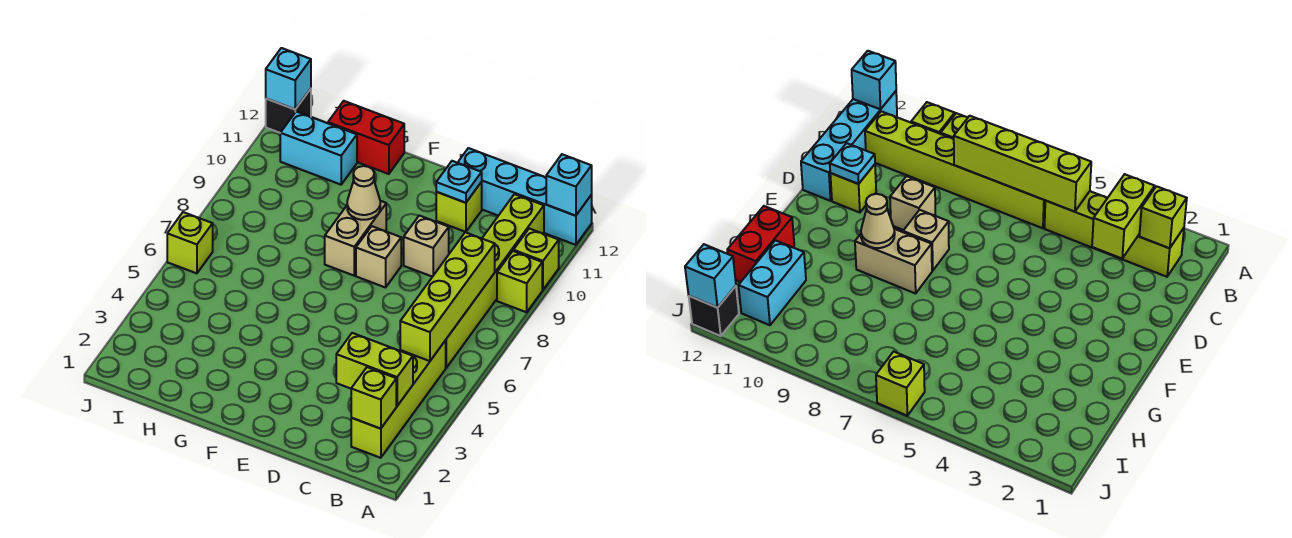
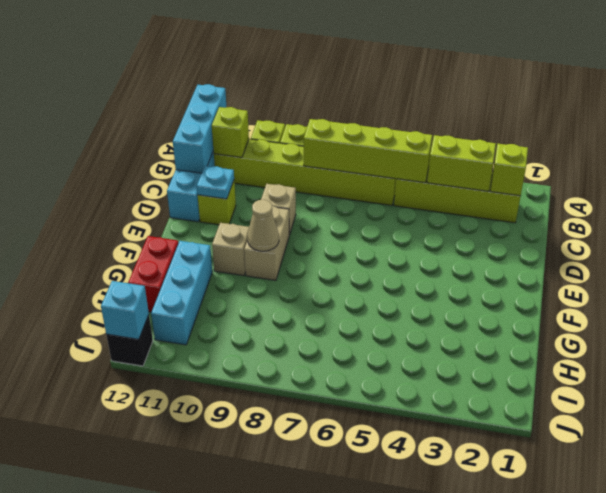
cyan 1x1 brick [546,154,592,216] -> cyan 1x3 brick [173,84,226,173]
lime 1x2 brick [336,333,413,406] -> lime 1x2 brick turned to [427,135,496,191]
tan 1x1 brick [356,226,401,288] -> tan 1x1 brick moved to [212,223,249,276]
tan 1x2 brick [325,201,386,276] -> tan 1x2 brick turned to [244,206,289,280]
cyan 1x2 brick [280,112,357,185] -> cyan 1x3 brick [151,241,212,345]
lime 1x1 brick [167,212,213,273] -> lime 1x1 brick moved to [212,107,249,157]

